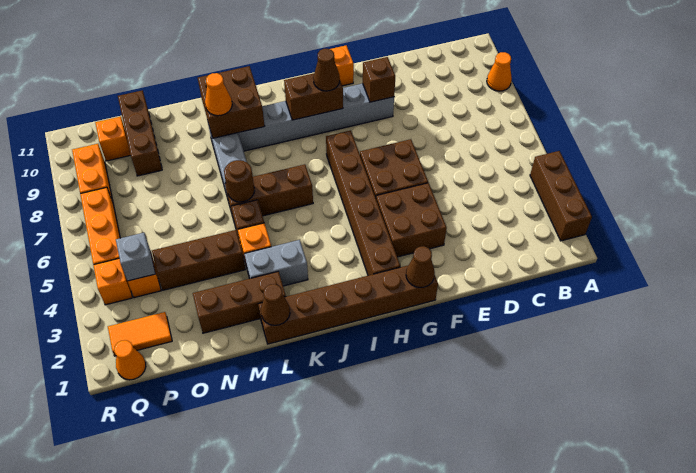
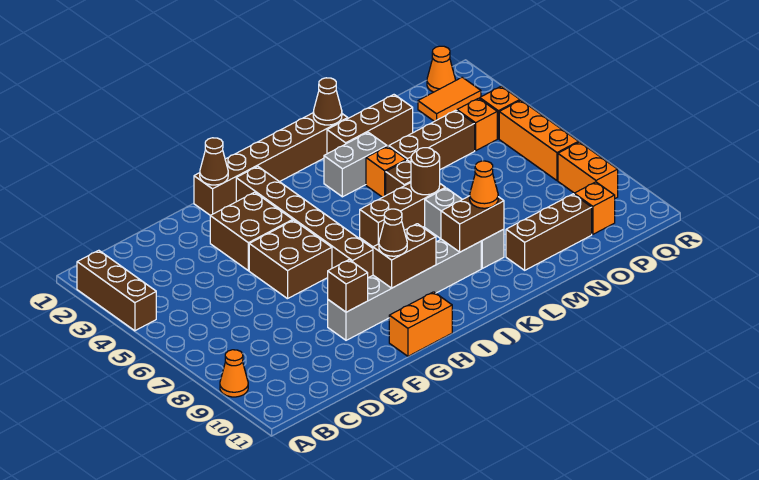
orange 1x1 brick [330,45,354,86] -> orange 1x2 brick [389,292,452,356]
brown 2x2 brick [198,66,265,138] -> brown 1x2 brick [441,196,504,252]
brown 1x3 brick [118,90,162,176] -> brown 1x3 brick turned to [506,194,592,270]
grey 1x1 brick [116,233,155,281] -> none

